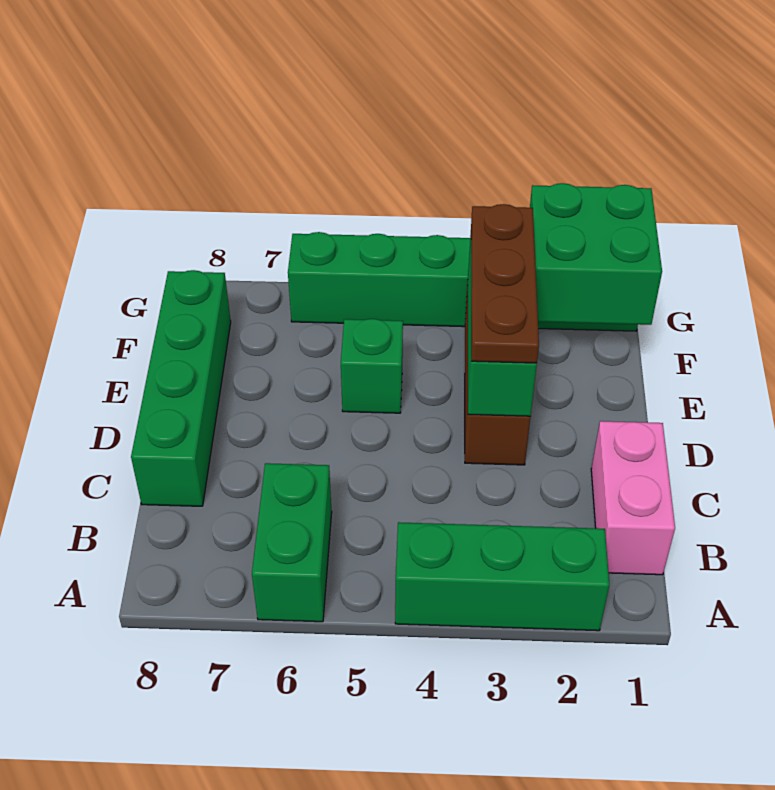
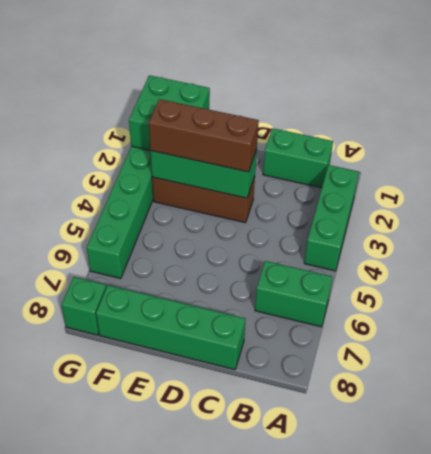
pink 1x2 brick [591,421,675,575] -> green 1x2 brick [263,128,333,188]
brown 1x3 plate [471,204,539,363] -> brown 1x3 brick [149,99,259,172]
green 1x1 brick [341,319,403,413] -> green 1x1 brick moved to [61,277,106,335]

